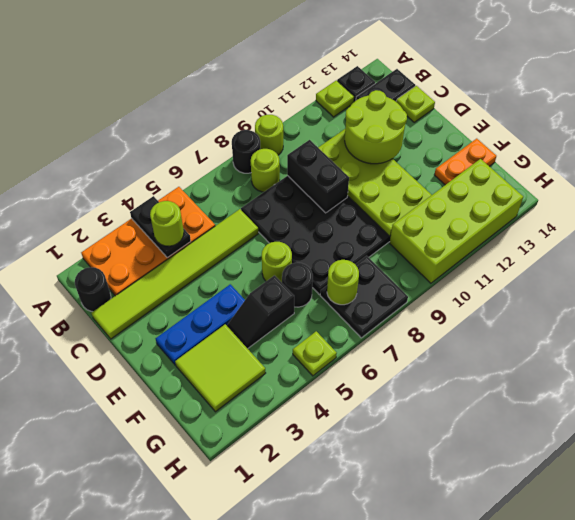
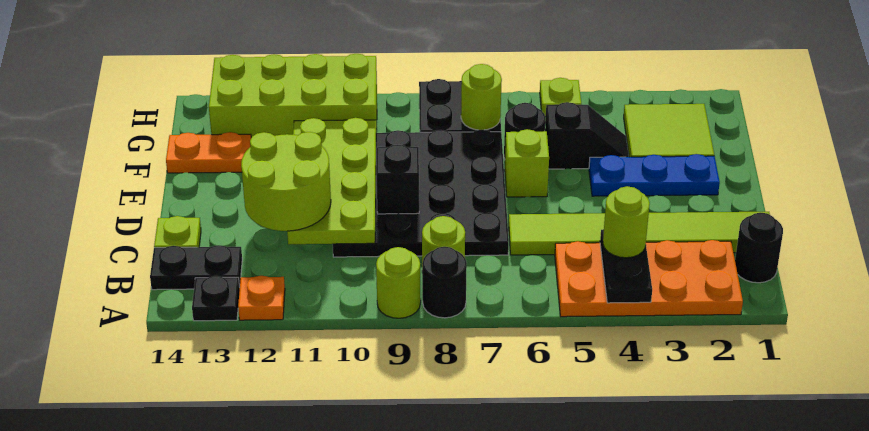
lime 1x1 plate [316,80,354,117] -> orange 1x1 plate [238,276,285,320]
black 1x2 brick [287,140,349,213] -> black 1x1 brick [377,145,419,214]
lime 1x1 round brick [262,242,292,282] -> lime 1x1 brick [505,129,549,197]

